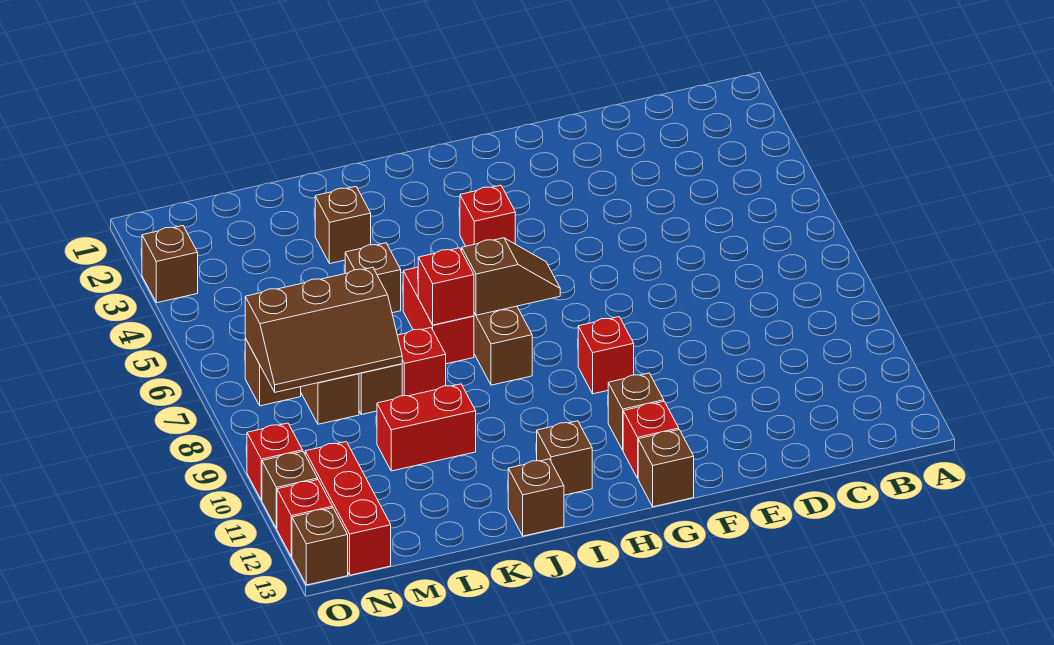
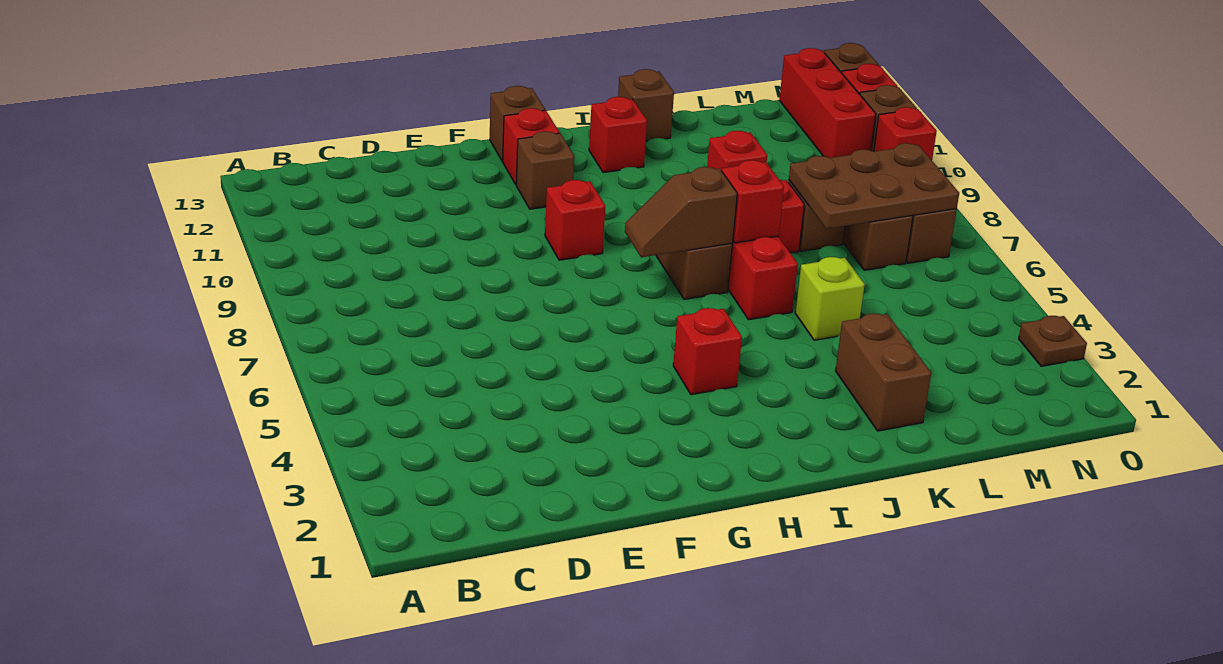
brown 1x1 brick [537,421,592,495] -> red 1x1 brick [589,97,647,173]
brown 1x1 brick [315,187,371,263] -> brown 1x2 brick [836,313,931,431]
brown 1x1 brick [345,243,401,313] -> lime 1x1 brick [795,257,865,340]
red 1x2 brick [377,384,476,471] -> red 1x1 brick [707,131,767,171]
brown 2x3 slope [245,267,402,392] -> brown 2x3 plate [789,143,959,229]
brown 1x1 brick [142,226,198,303] -> brown 1x1 plate [1019,316,1087,366]

